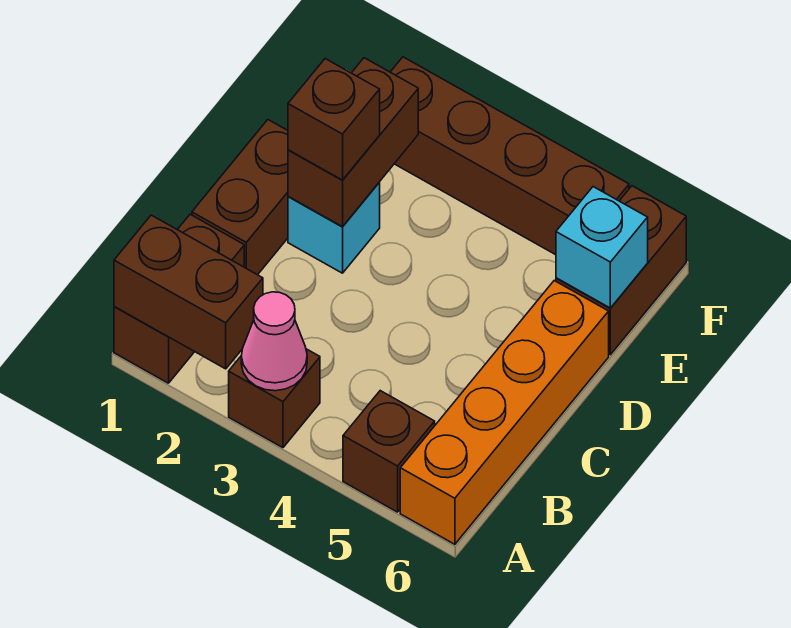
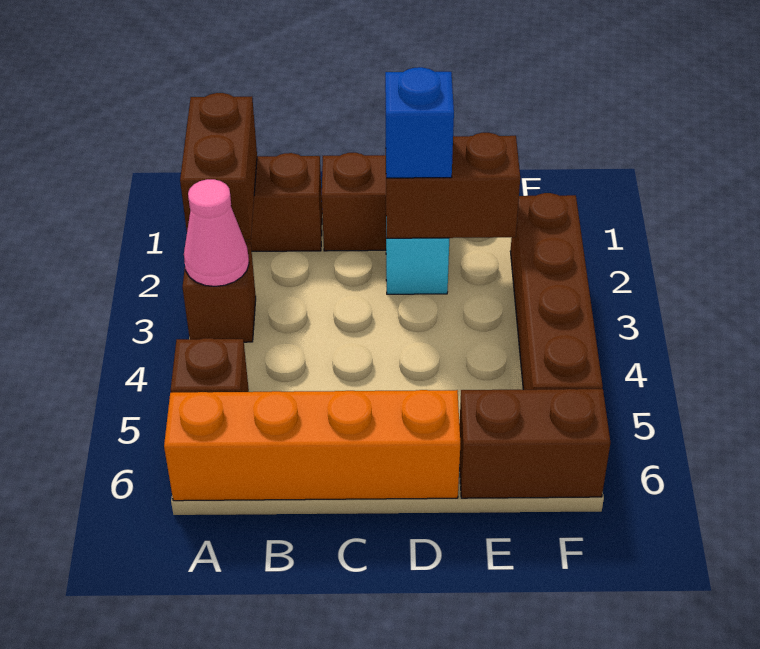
brown 1x1 brick [288,59,380,180] -> blue 1x1 brick [385,67,454,178]
cyan 1x1 brick [556,187,648,308] -> none

